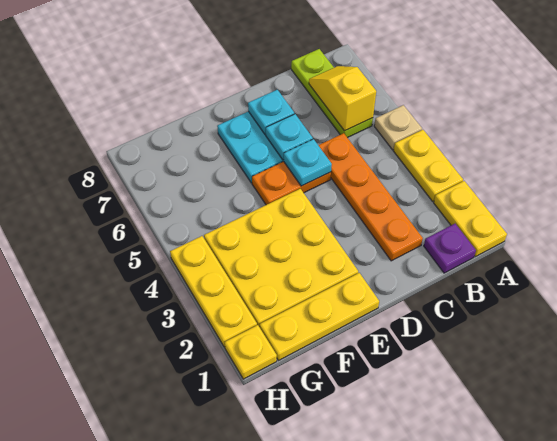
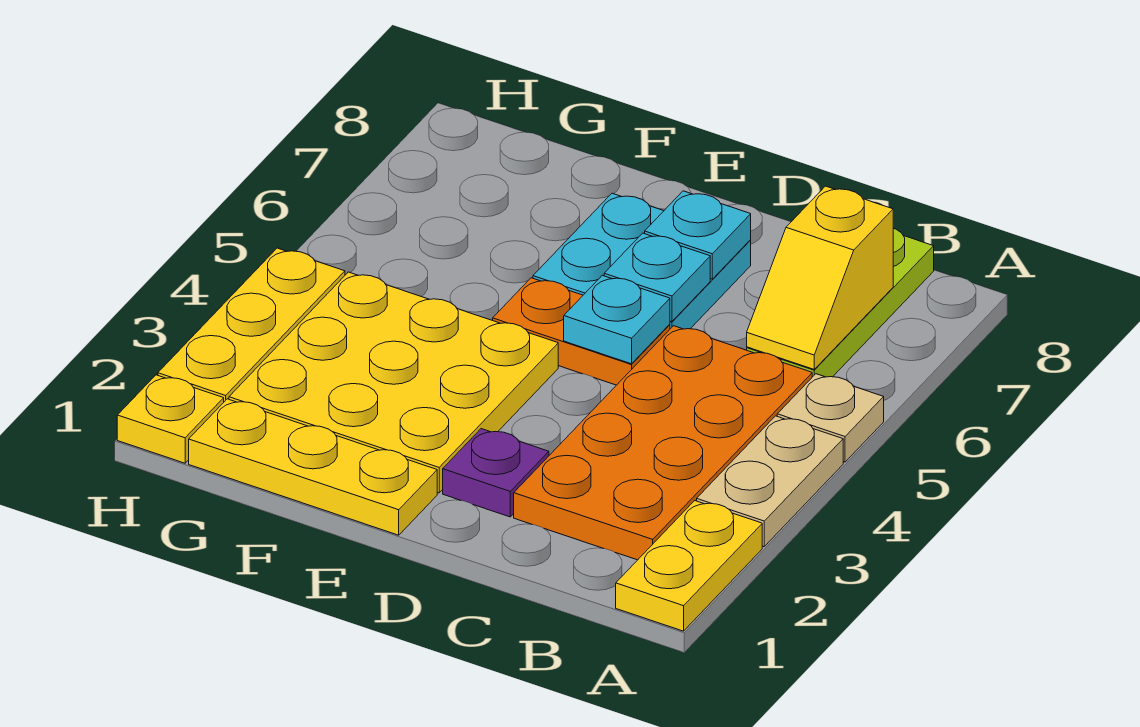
yellow 1x2 plate [394,130,463,201] -> tan 1x2 plate [697,416,843,547]
purple 1x1 plate [424,224,476,273] -> purple 1x1 plate moved to [443,429,549,517]
yellow 1x2 slope [309,66,376,131] -> yellow 1x2 slope turned to [747,186,893,369]
orange 1x4 plate [318,133,423,261] -> orange 2x4 plate [514,326,812,560]

